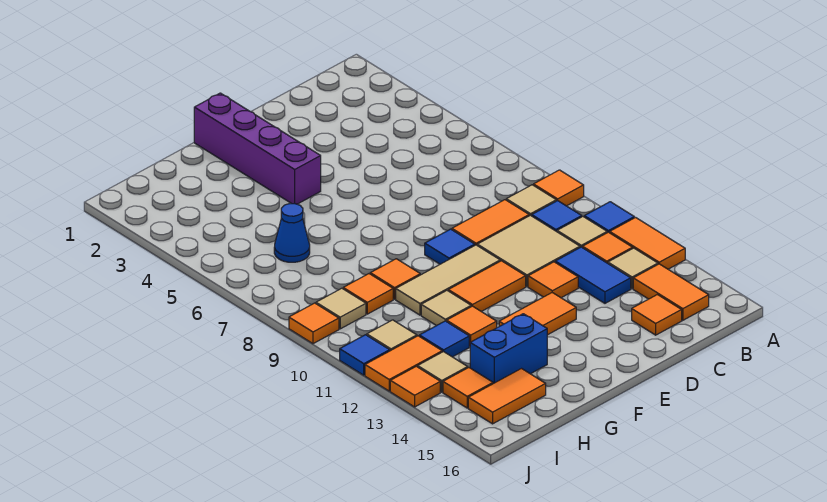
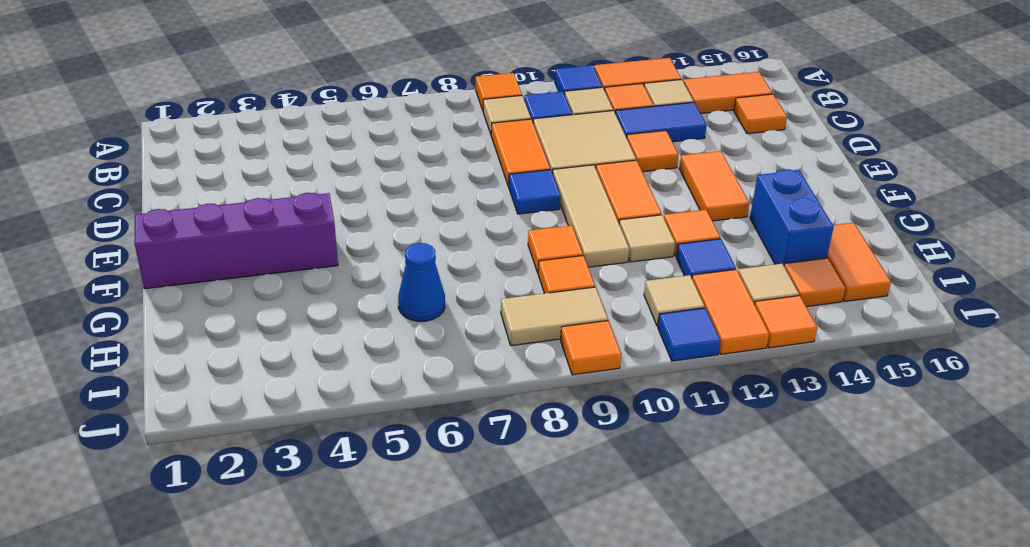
tan 1x1 tile [316,288,366,329] -> tan 1x2 tile [501,287,608,346]

